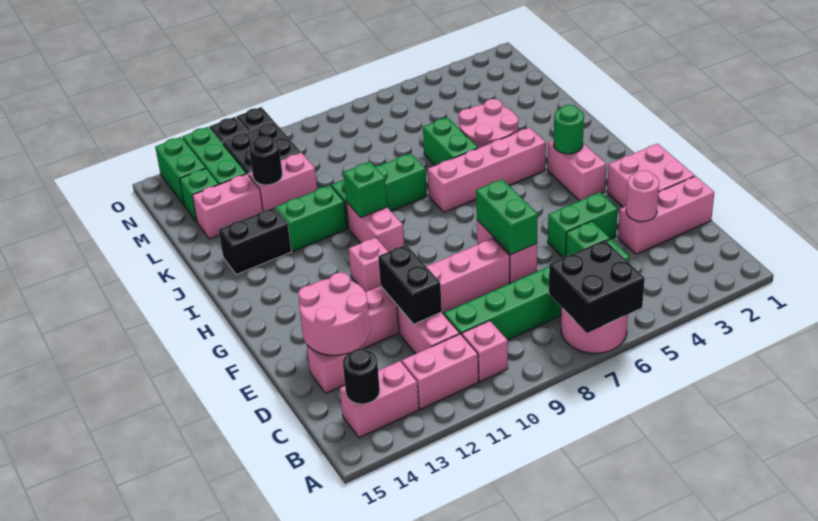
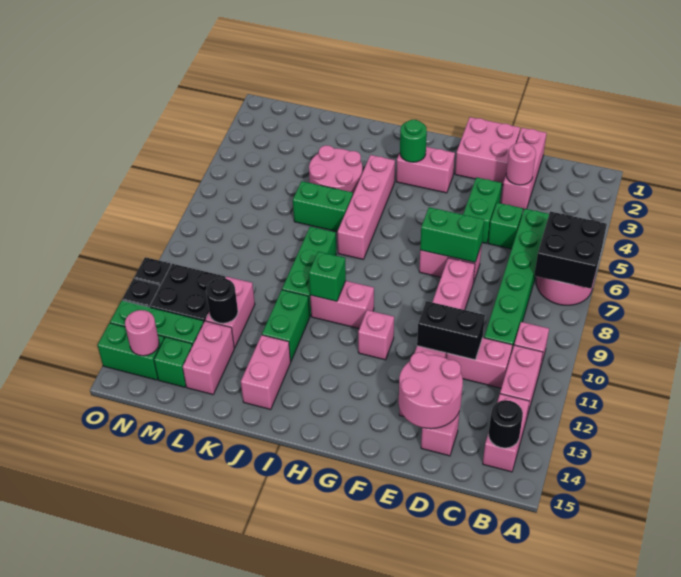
black 1x2 brick [219,207,292,275] -> pink 1x2 brick [241,335,291,410]
none -> pink 1x1 round brick [125,310,159,356]

